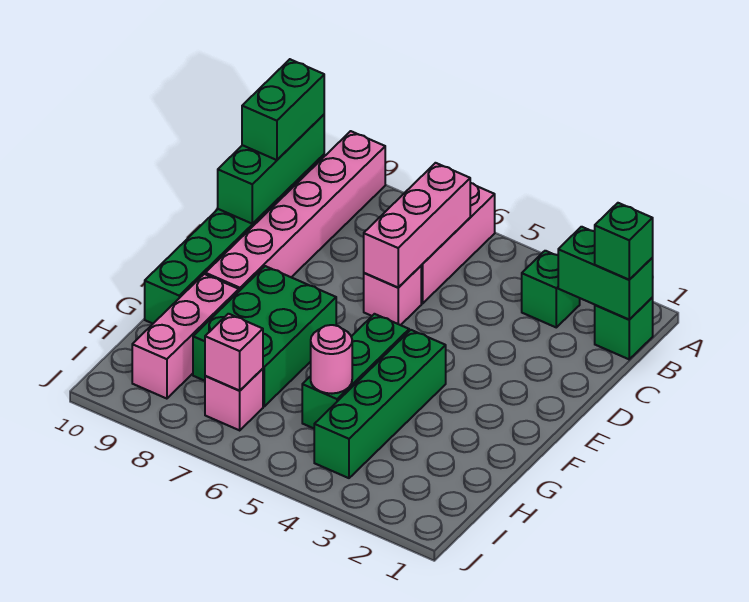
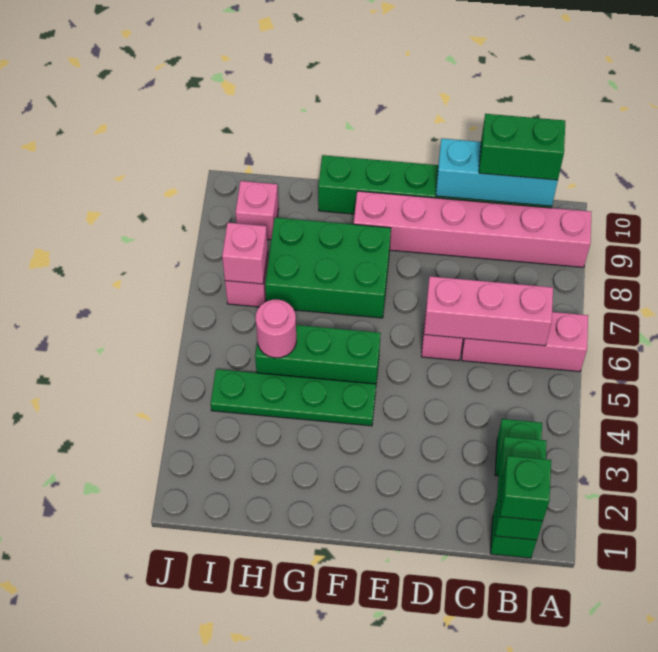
green 1x3 brick [218,115,324,224] -> cyan 1x3 brick [436,138,558,206]
green 1x4 brick [314,330,446,478] -> green 1x4 plate [210,369,376,426]
pink 1x3 brick [132,274,239,399] -> pink 1x1 brick [235,181,279,240]

